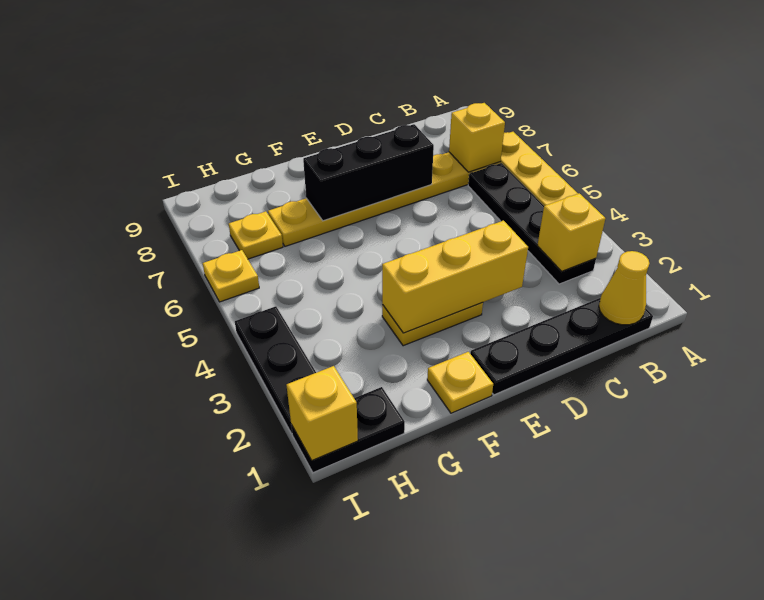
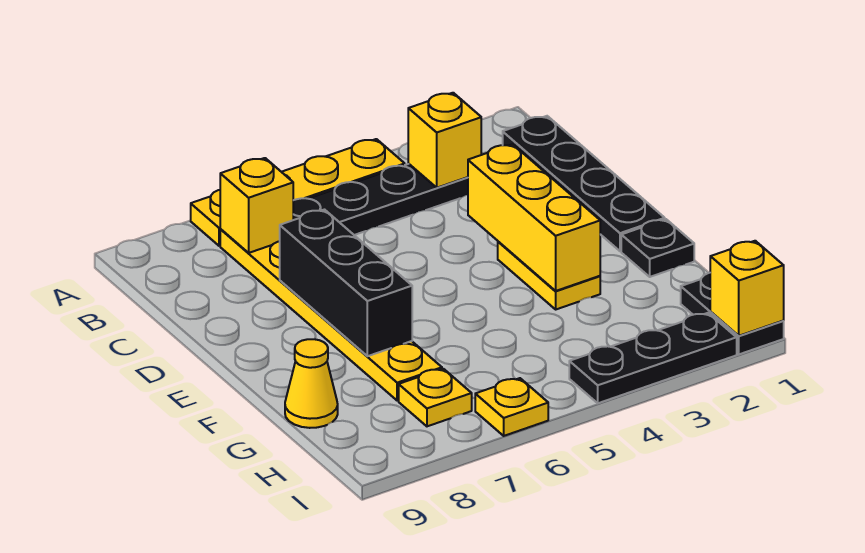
yellow 1x1 cone [599,251,650,325] -> yellow 1x1 cone moved to [285,339,338,428]
yellow 1x1 plate [427,352,493,413] -> black 1x1 plate [621,219,694,277]

